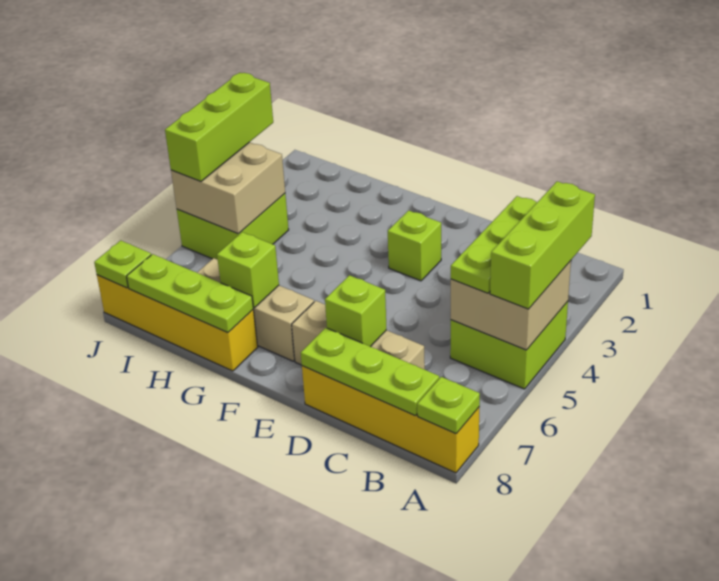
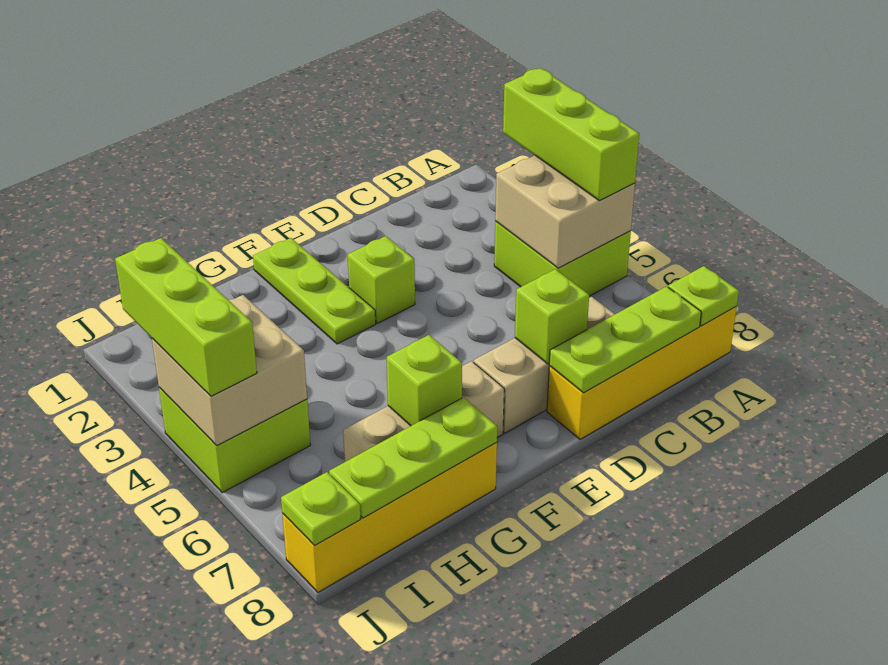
lime 1x3 plate [451,196,537,293] -> lime 1x3 plate moved to [253,238,376,344]

